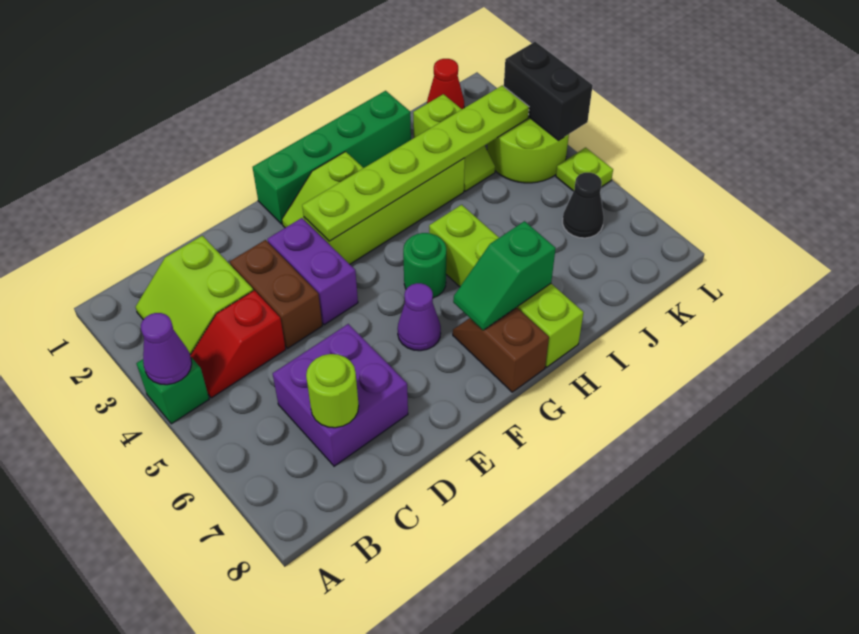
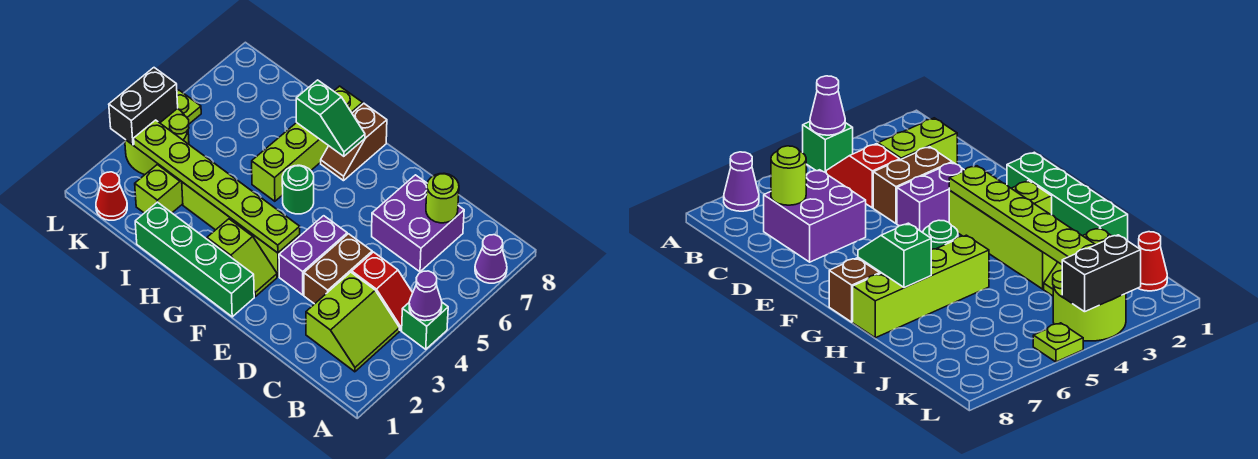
purple 1x1 cone [398,283,441,351] -> purple 1x1 cone moved to [475,235,507,283]
black 1x1 cone [563,173,604,238] -> none

